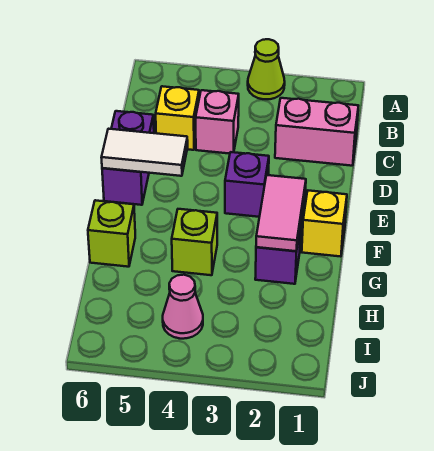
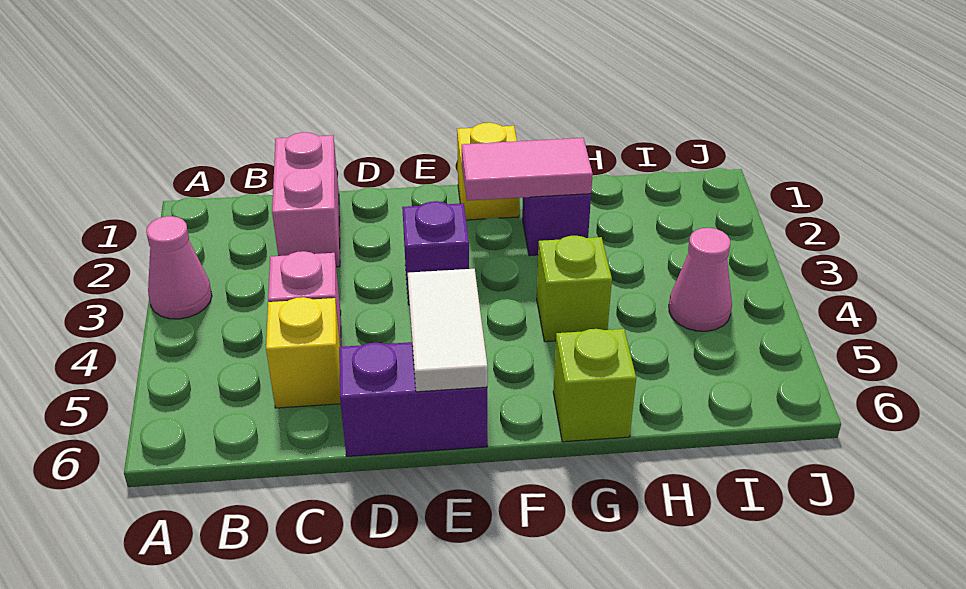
lime 1x1 cone [248,39,285,99] -> pink 1x1 cone [146,216,212,319]

